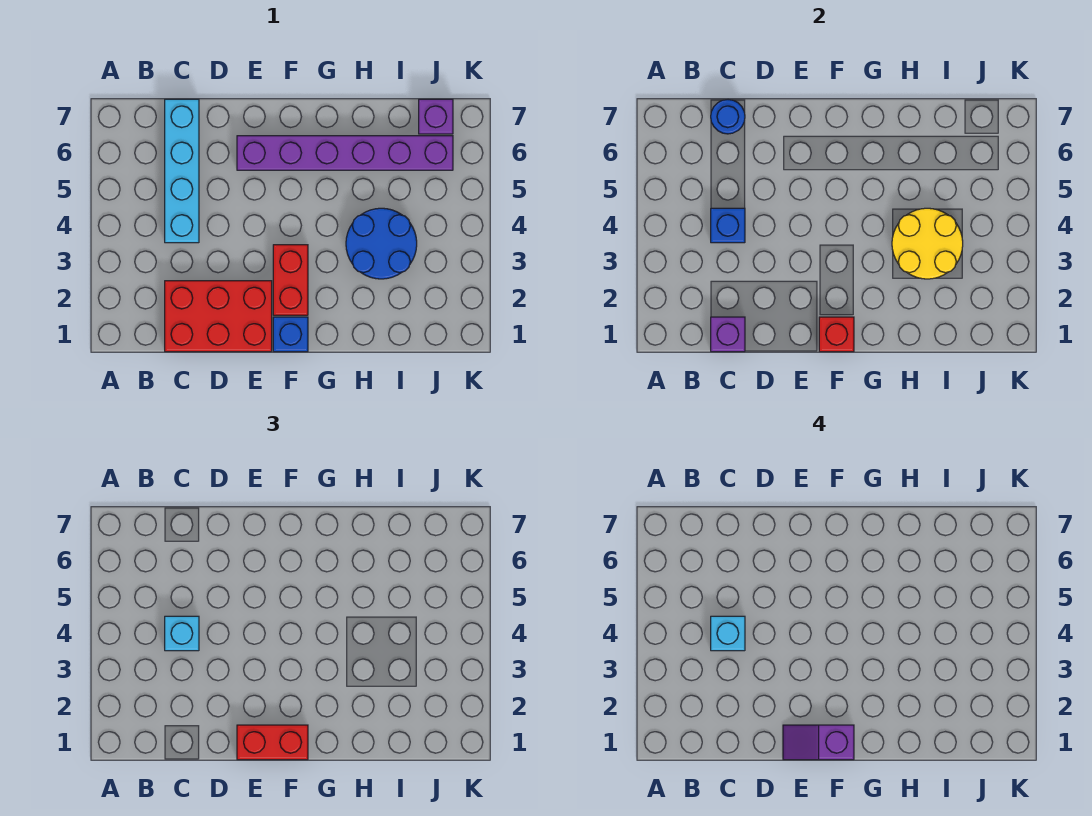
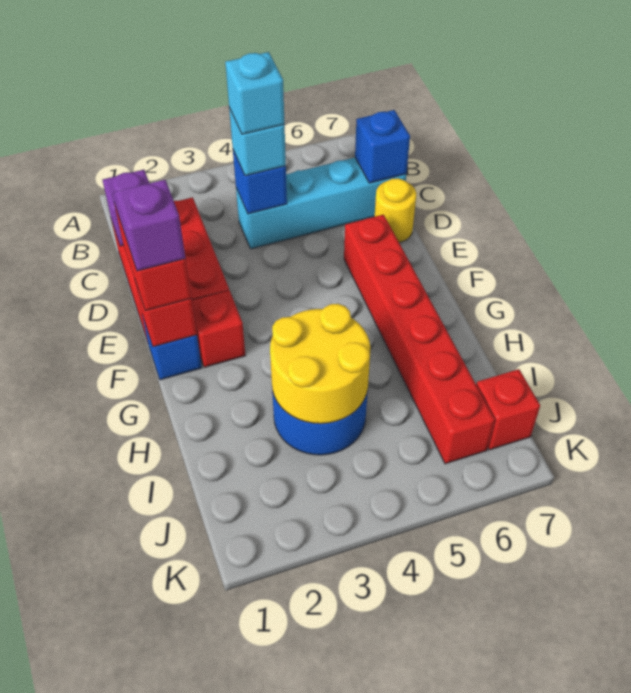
blue 1x1 round brick [711,100,745,134] -> blue 1x1 brick [355,110,410,183]
none -> yellow 1x1 round brick [375,178,417,243]
purple 1x6 brick [237,136,453,170] -> red 1x6 brick [344,215,495,464]
red 1x2 brick [273,245,308,315] -> red 1x1 brick [192,290,245,367]
purple 1x1 brick [419,99,453,134] -> red 1x1 brick [476,369,540,450]

